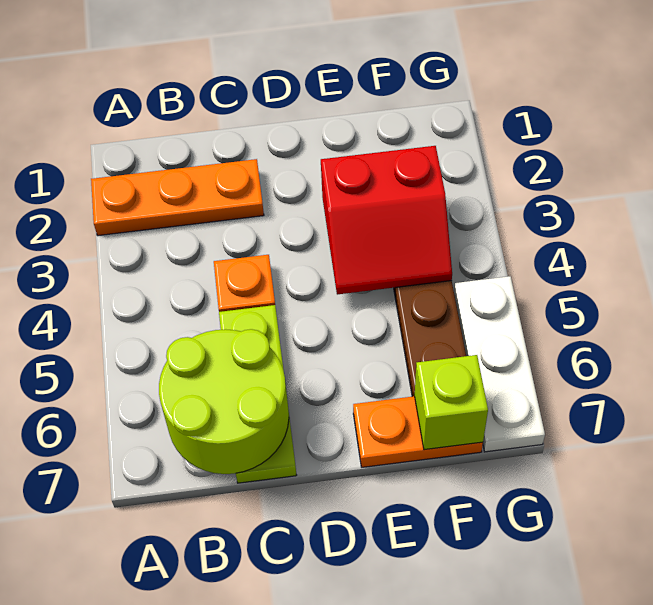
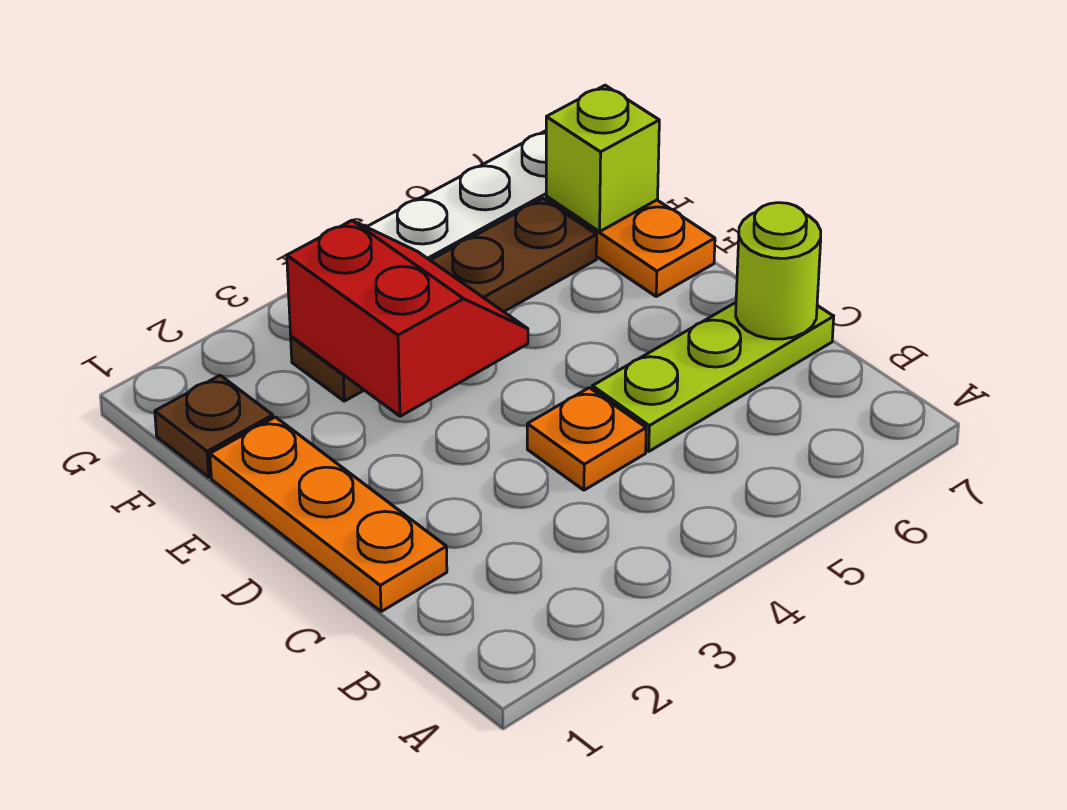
orange 1x3 plate [91,159,264,236] -> orange 1x3 plate moved to [210,417,447,612]
lime 2x2 round brick [159,329,289,474] -> lime 1x1 round brick [736,203,821,339]
none -> brown 1x1 plate [155,375,273,477]

